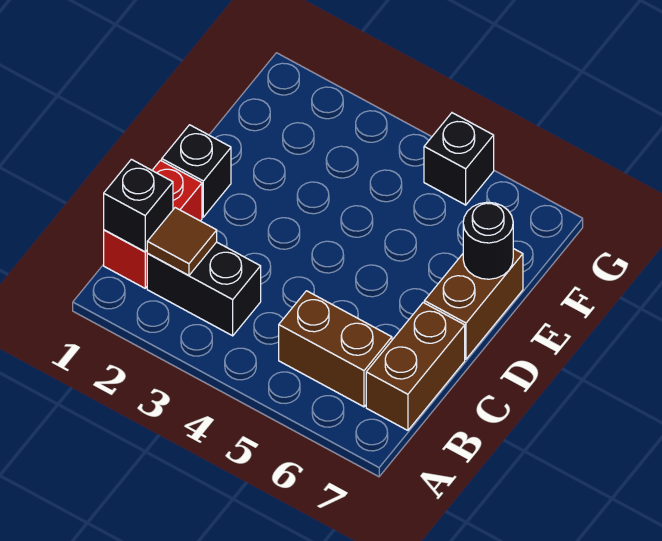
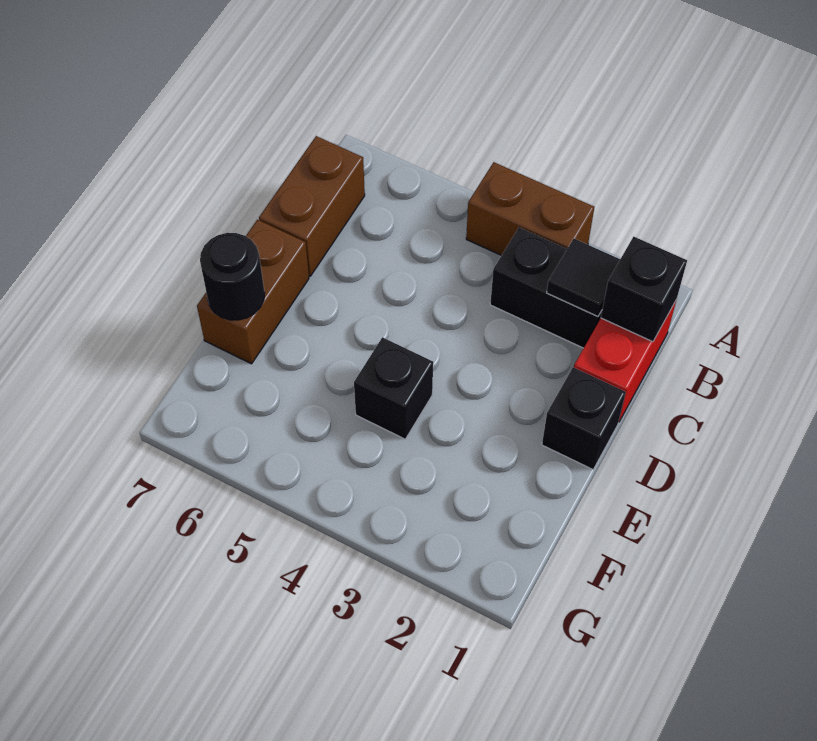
brown 1x1 tile [147,208,217,276] -> black 1x1 tile [547,239,620,317]
brown 1x2 brick [279,291,392,407] -> brown 1x2 brick moved to [466,162,594,255]
black 1x1 brick [424,113,494,205] -> black 1x1 brick moved to [354,337,433,439]

